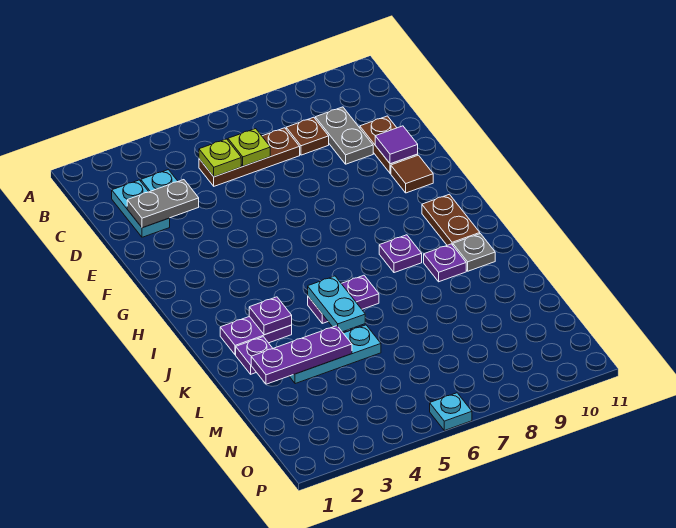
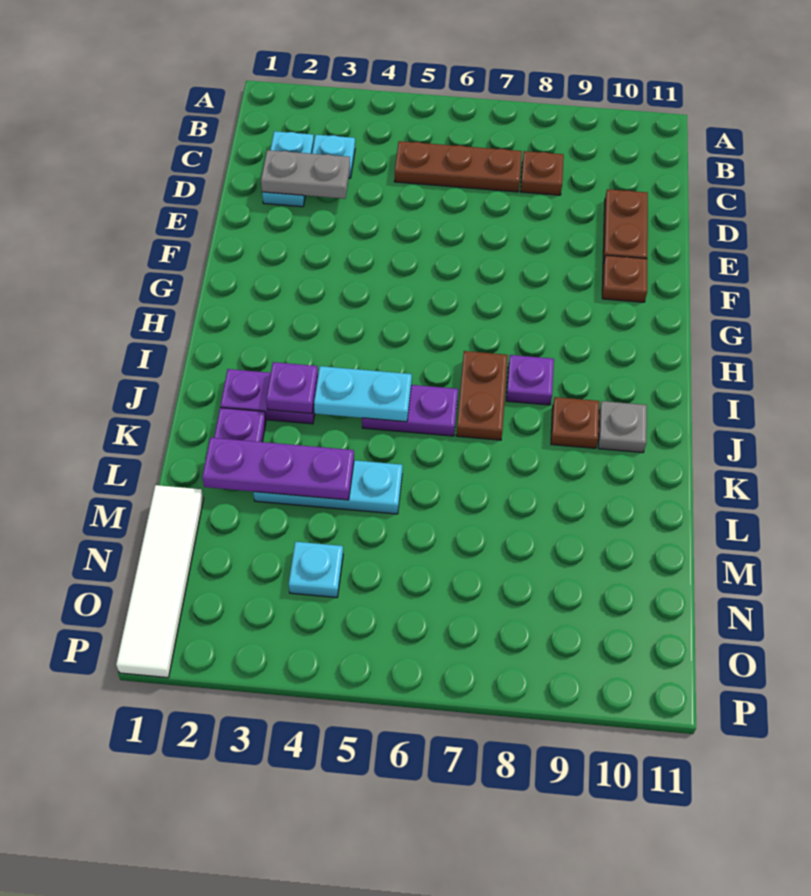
lime 1x1 plate [199,139,241,177] -> none
lime 1x1 plate [228,129,270,166] -> none
grey 1x2 plate [315,107,373,164] -> none
purple 1x1 tile [375,126,418,164] -> none
brown 1x1 tile [391,155,433,193] -> brown 1x1 plate [602,255,647,302]
brown 1x2 plate [422,194,480,245] -> brown 1x2 plate moved to [456,351,508,440]
cyan 1x2 plate [308,276,365,332] -> cyan 1x2 plate turned to [314,366,412,422]
purple 1x1 plate [424,244,466,282] -> brown 1x1 plate [551,397,599,448]
none -> white 1x4 tile [116,485,204,678]
cyan 1x1 plate [430,393,472,431] -> cyan 1x1 plate moved to [289,542,343,598]

